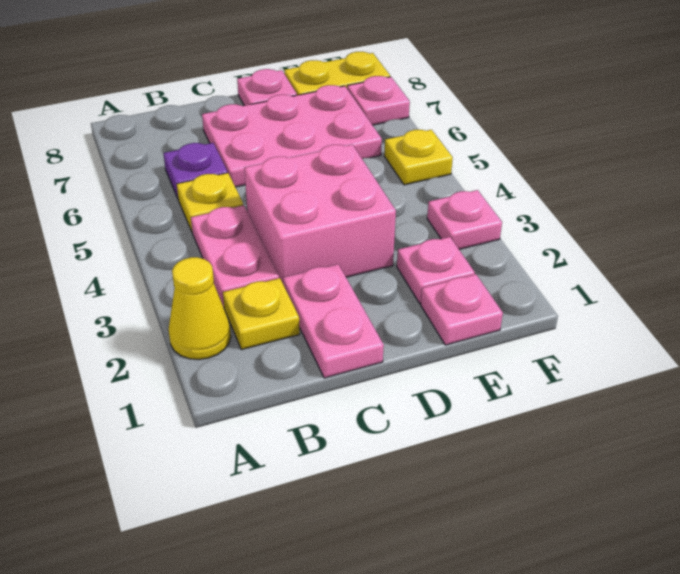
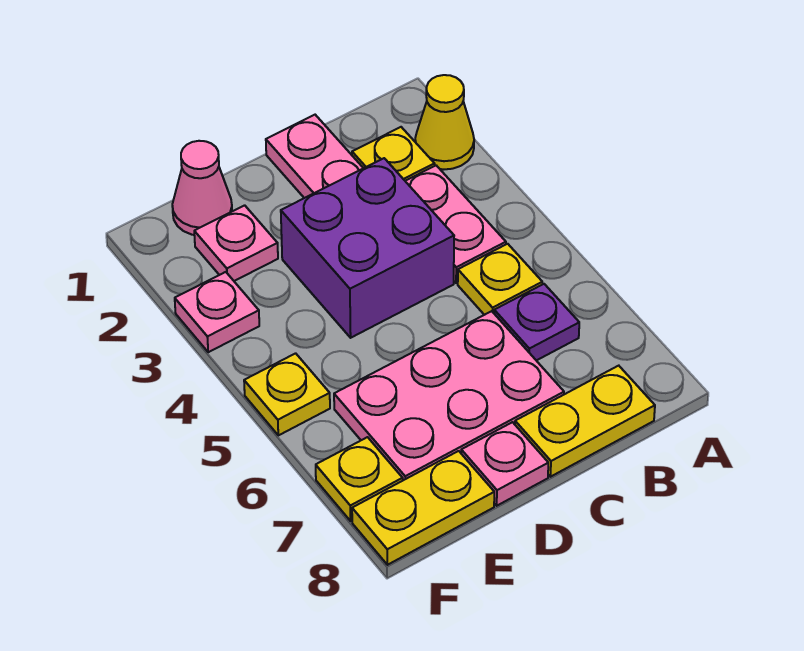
none -> yellow 1x2 plate [515,366,655,477]
pink 2x2 brick [244,144,396,283] -> purple 2x2 brick [281,158,454,338]
pink 1x1 plate [421,274,503,345] -> pink 1x1 cone [172,141,232,235]
pink 1x1 plate [347,76,410,125] -> yellow 1x1 plate [316,437,403,521]

